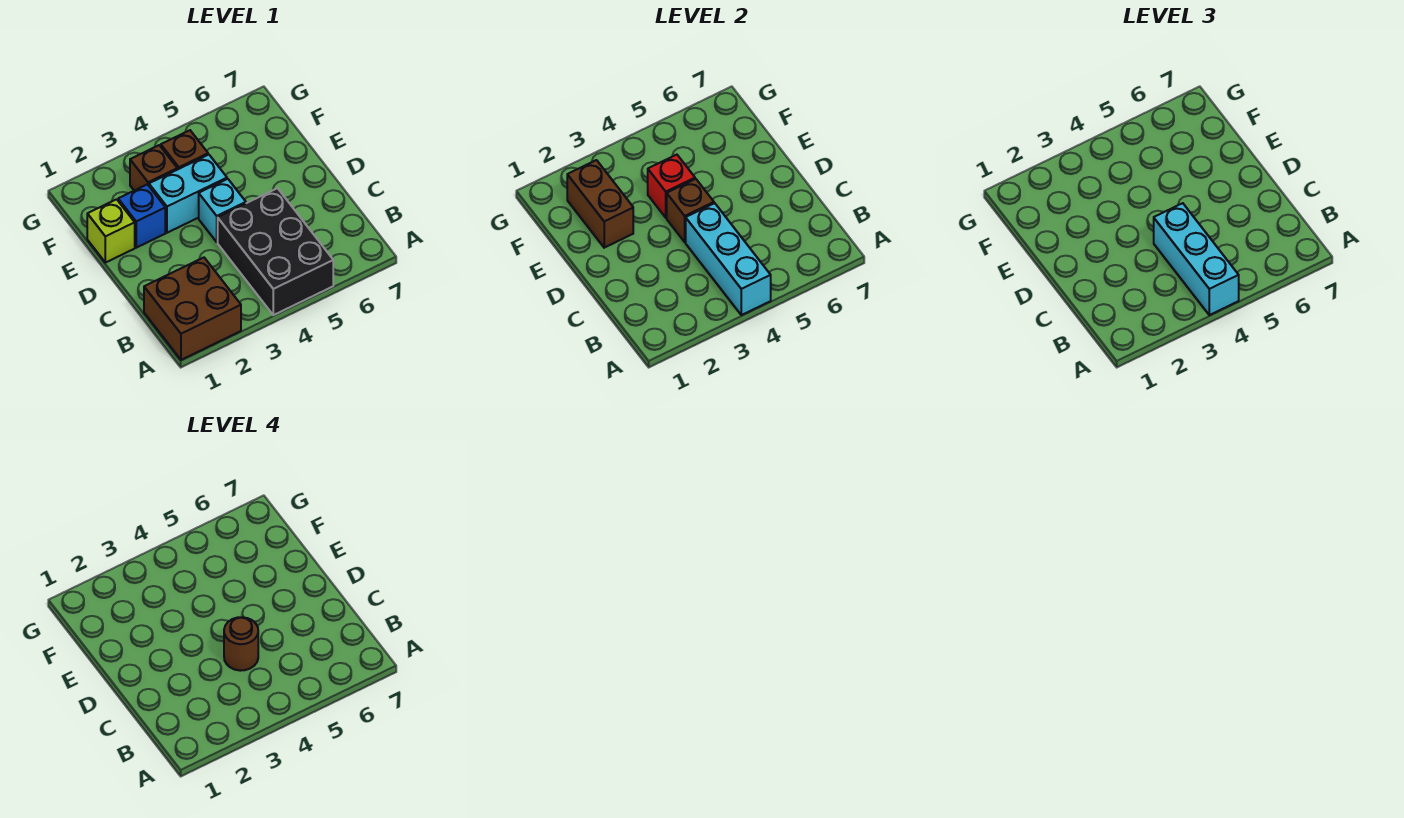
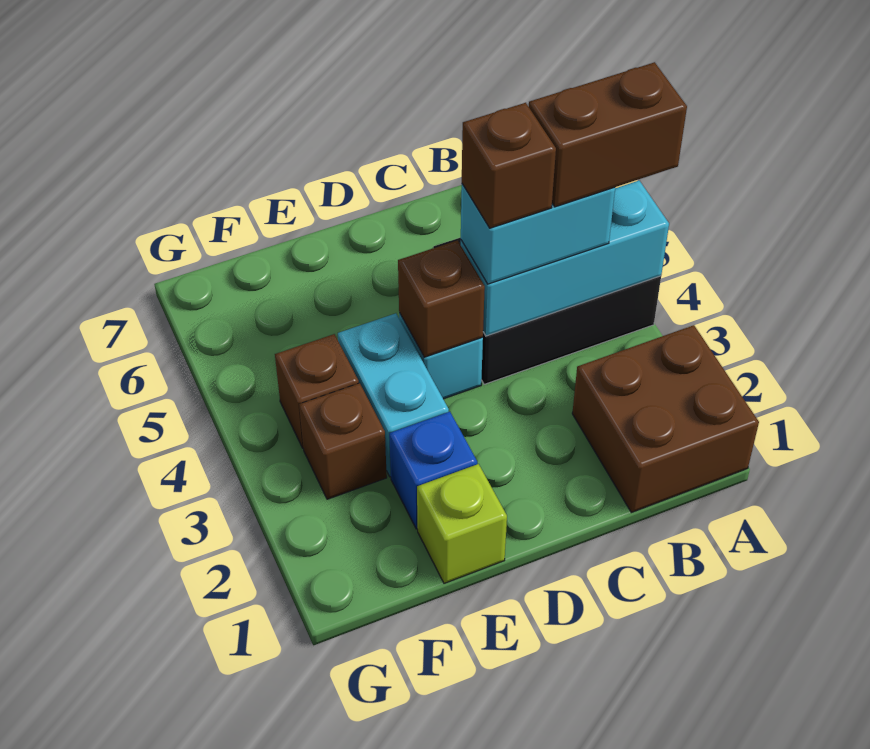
cyan 1x3 brick [1154,203,1239,315] -> cyan 1x2 brick [461,184,615,284]
brown 1x1 round brick [224,617,258,671] -> brown 1x1 brick [462,103,556,228]
brown 1x2 brick [567,160,633,248] -> brown 1x2 brick moved to [529,62,687,207]
red 1x1 brick [648,155,695,218] -> none

